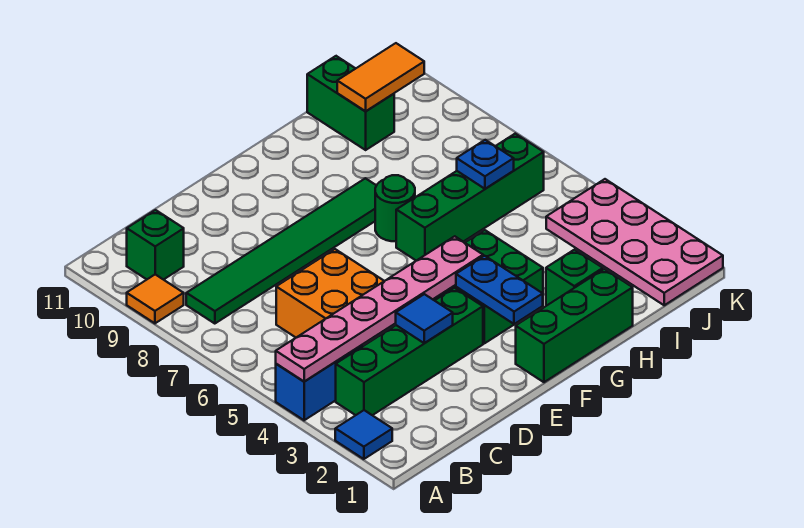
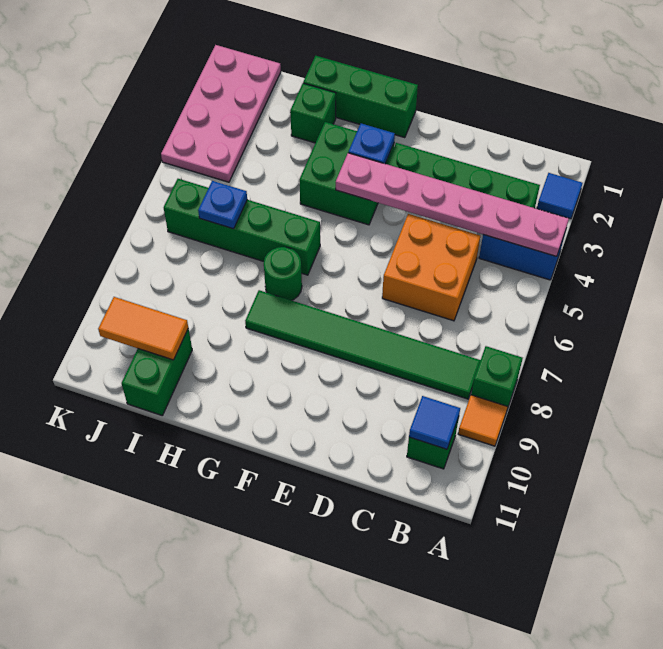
none -> green 1x1 brick [471,346,523,409]
blue 1x1 tile [396,294,453,343] -> blue 1x1 tile moved to [409,396,460,449]
blue 1x2 plate [456,256,543,324] -> blue 1x1 plate [348,124,395,164]

